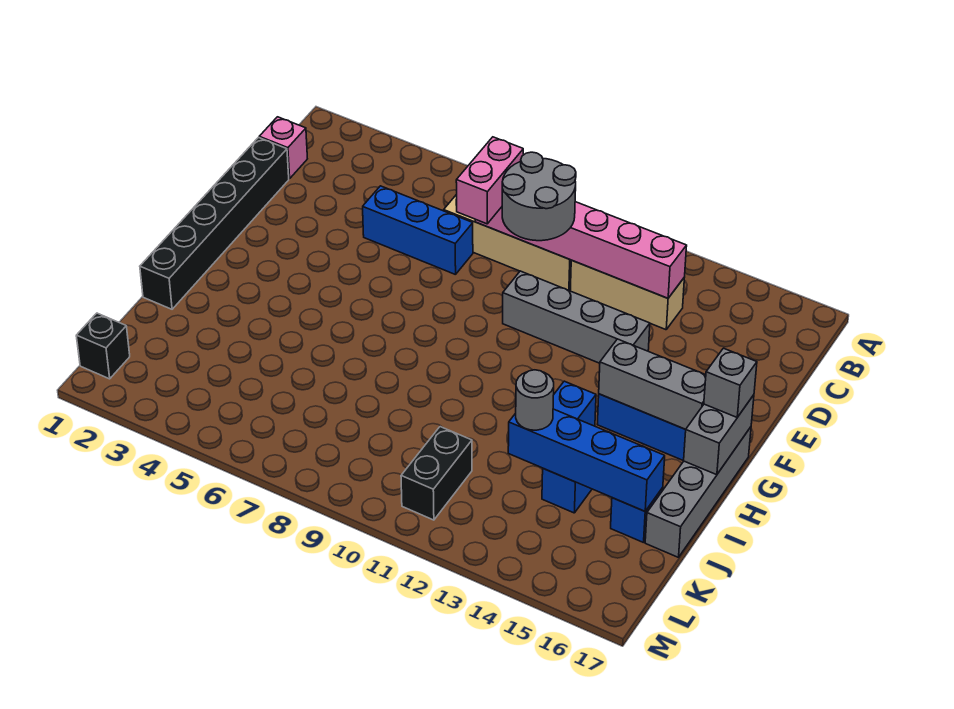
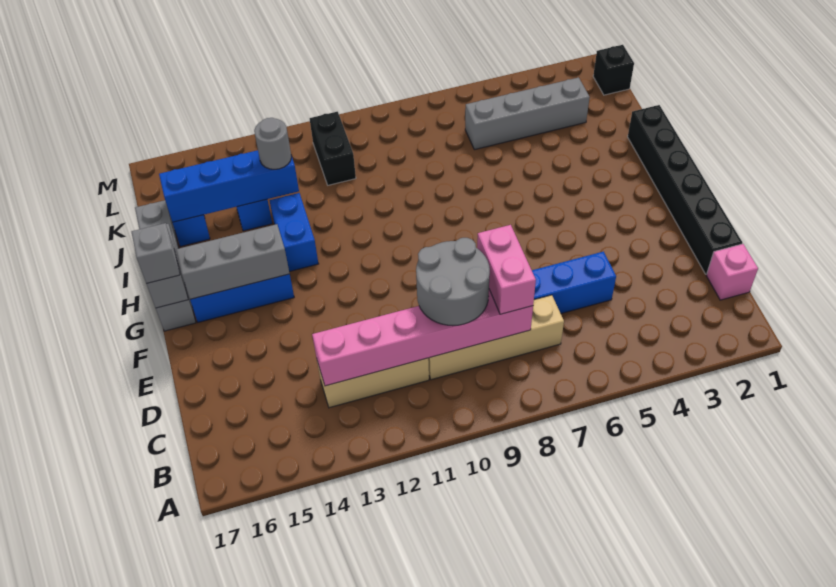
grey 1x4 brick [503,271,650,363] -> grey 1x4 brick moved to [465,77,590,150]

